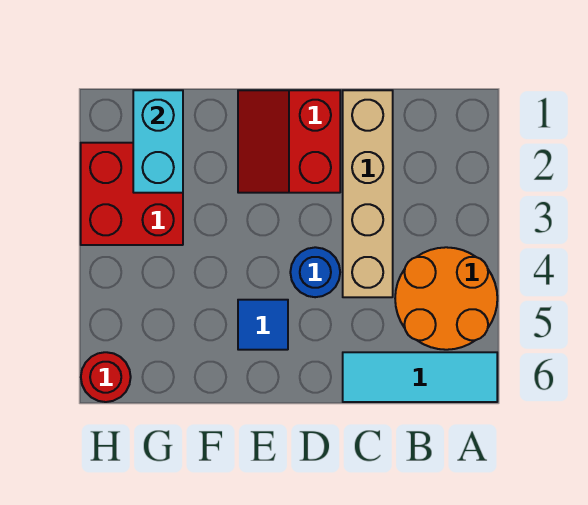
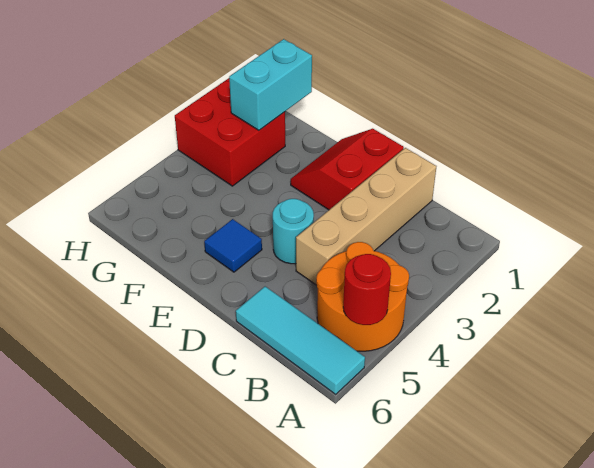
blue 1x1 round brick [290,247,340,297] -> cyan 1x1 round brick [273,199,314,264]
red 1x1 round brick [81,352,131,402] -> red 1x1 round brick moved to [343,254,391,325]

